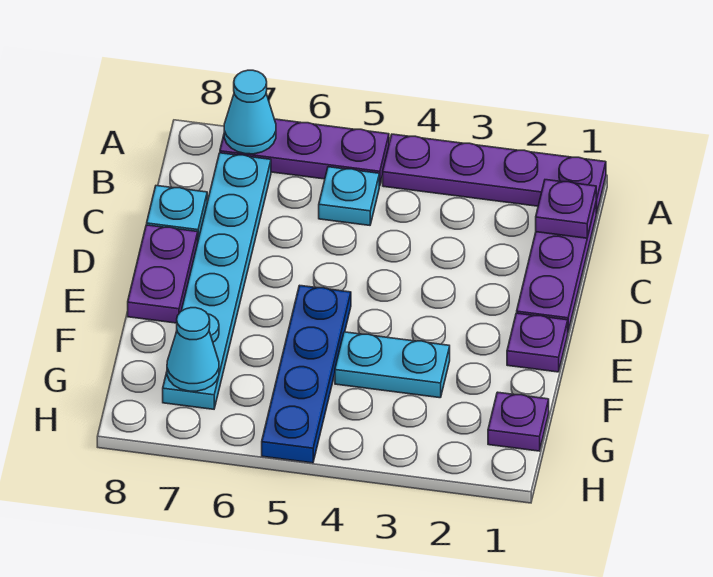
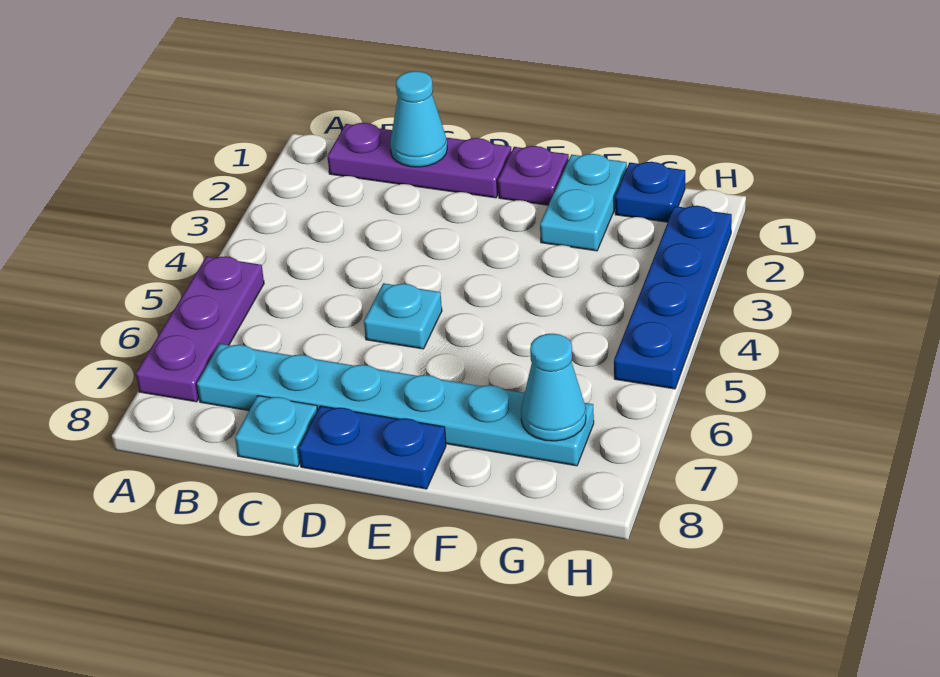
purple 1x4 plate [383,134,606,213] -> none
cyan 1x1 cone [224,70,276,154] -> cyan 1x1 cone moved to [390,71,447,167]
purple 1x1 plate [536,180,596,238] -> none
cyan 1x1 plate [319,167,379,225] -> cyan 1x1 plate moved to [364,283,442,349]
purple 1x2 plate [128,225,198,323] -> blue 1x2 plate [299,406,446,489]
blue 1x4 plate [262,285,351,463] -> blue 1x4 plate turned to [614,206,732,389]
cyan 1x2 plate [335,332,450,398] -> cyan 1x2 plate moved to [540,154,627,251]
purple 1x1 plate [488,392,549,451] -> blue 1x1 plate [615,162,685,222]

